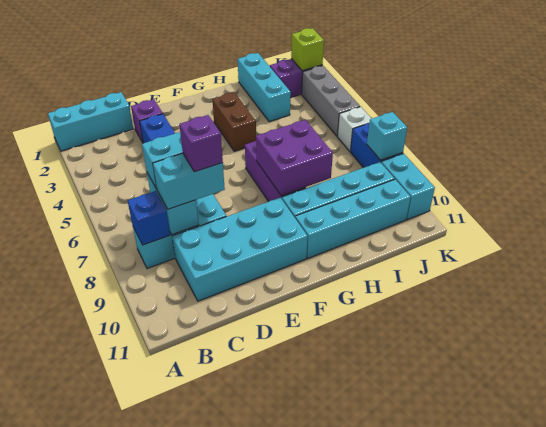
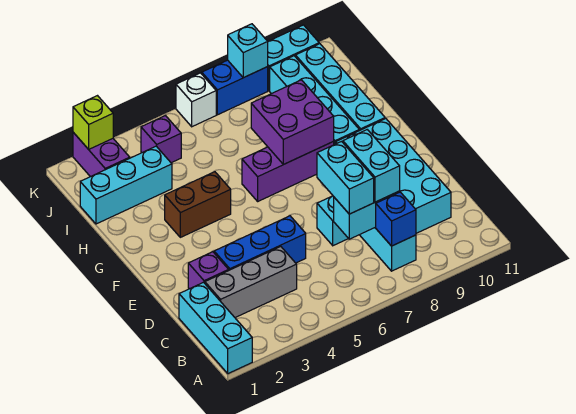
purple 1x1 brick [179,115,223,172] -> purple 1x1 brick moved to [141,116,181,163]
grey 1x3 brick [302,66,360,136] -> grey 1x3 brick moved to [205,247,297,318]

